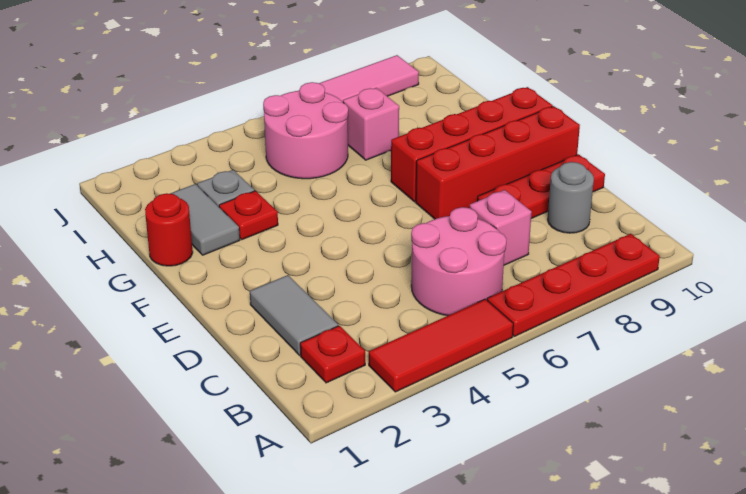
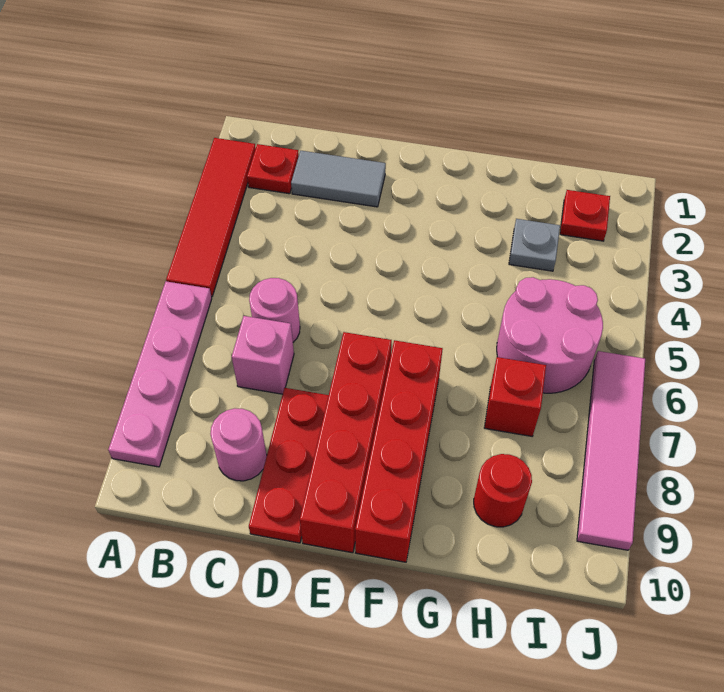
red 1x3 tile [369,299,513,392] -> red 1x4 tile [166,138,256,297]
red 1x4 plate [487,234,660,336] -> pink 1x4 plate [108,281,212,467]
pink 2x2 round brick [411,207,506,316] -> pink 1x1 round brick [249,278,300,342]
grey 1x1 round brick [548,162,594,233] -> pink 1x1 round brick [210,408,267,481]
red 1x1 round brick [145,193,193,266] -> red 1x1 round brick moved to [474,454,532,527]
grey 1x2 tile [170,184,240,255] -> none
red 1x1 plate [219,191,278,240] -> red 1x1 plate moved to [560,190,610,241]
pink 1x1 brick [343,88,399,160] -> red 1x1 brick [484,357,546,436]

